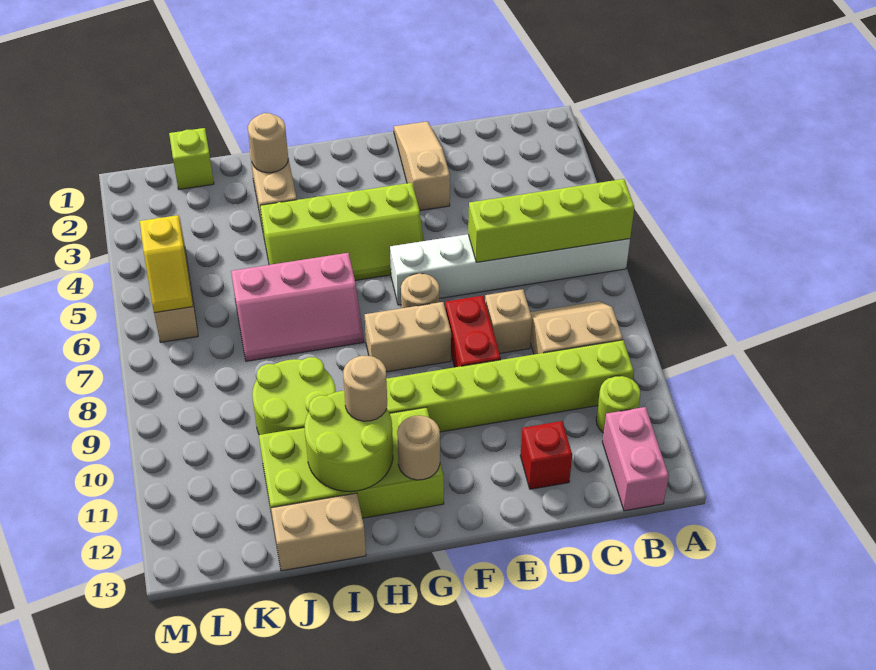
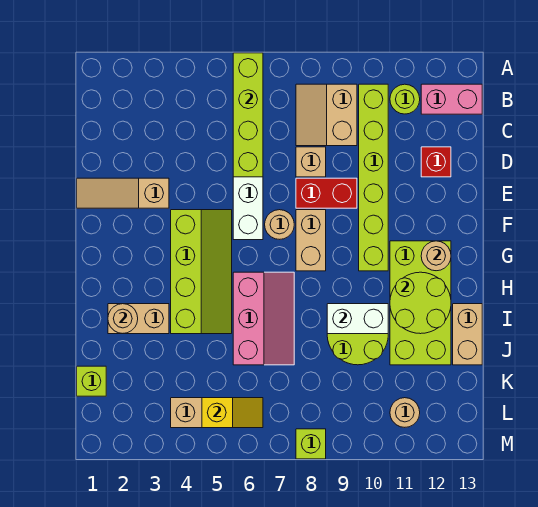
tan 1x1 round brick [343,356,387,421] -> tan 1x1 round brick moved to [390,398,420,427]
none -> white 1x2 brick [327,304,388,334]
none -> lime 1x1 brick [296,429,326,459]

